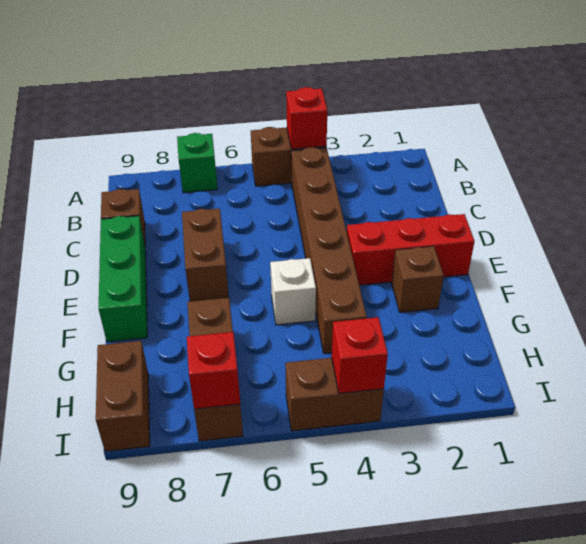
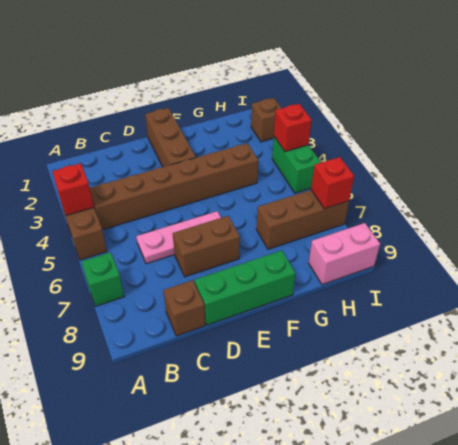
none -> pink 1x3 plate [136,211,221,264]
red 1x3 brick [347,214,474,285] -> brown 1x3 brick [145,108,196,167]
brown 1x1 brick [392,246,444,312] -> brown 1x1 brick moved to [251,98,281,142]
white 1x1 brick [270,258,316,325] -> none
brown 1x2 brick [96,341,150,451] -> pink 1x2 brick [309,223,380,285]
brown 1x2 brick [285,358,384,431] -> green 1x2 brick [272,137,321,193]

